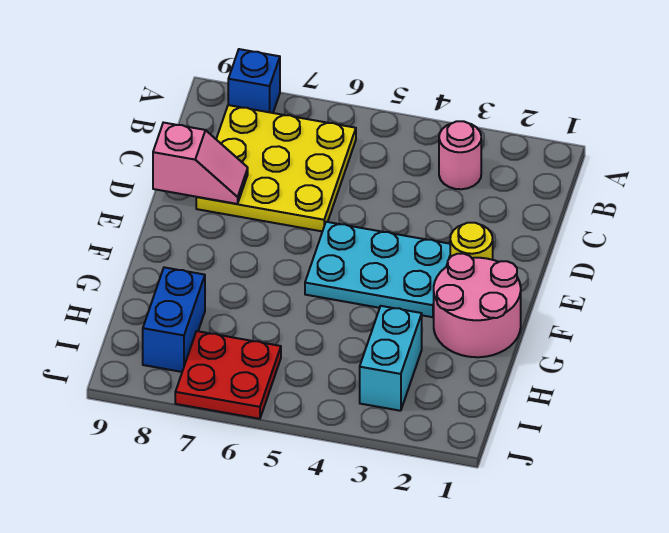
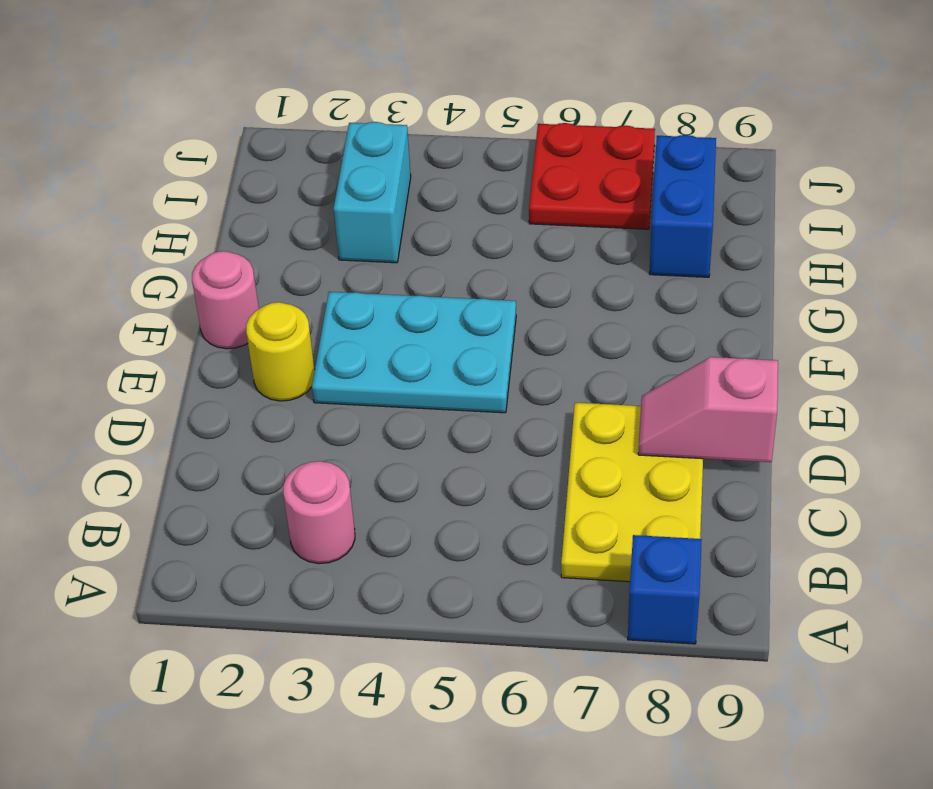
yellow 3x3 plate [196,105,356,231] -> yellow 2x3 plate [561,403,703,582]
pink 2x2 round brick [434,254,521,357] -> pink 1x1 round brick [192,251,259,349]

